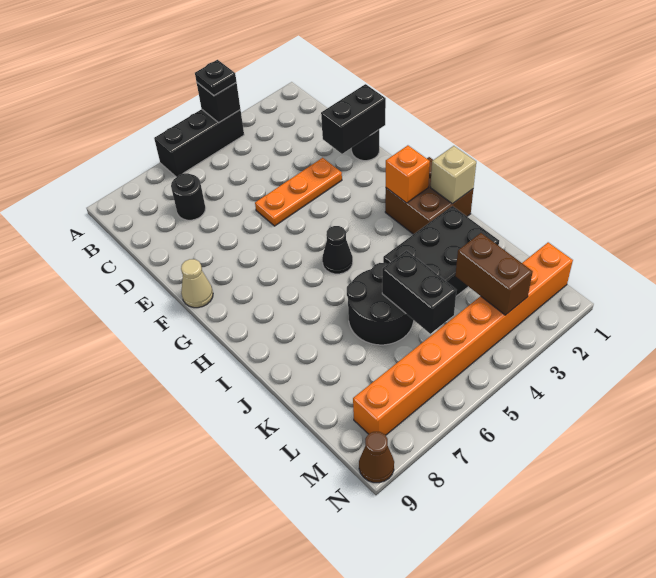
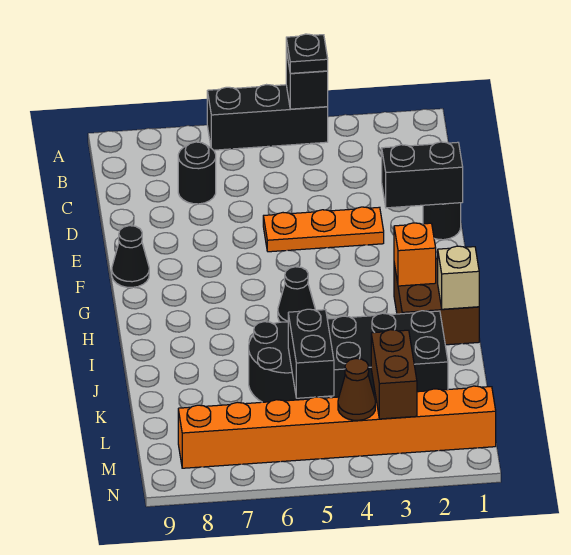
tan 1x1 cone [181,259,213,308] -> black 1x1 cone [112,226,149,288]
brown 1x1 cone [359,432,394,483] -> brown 1x1 cone moved to [338,359,375,420]

